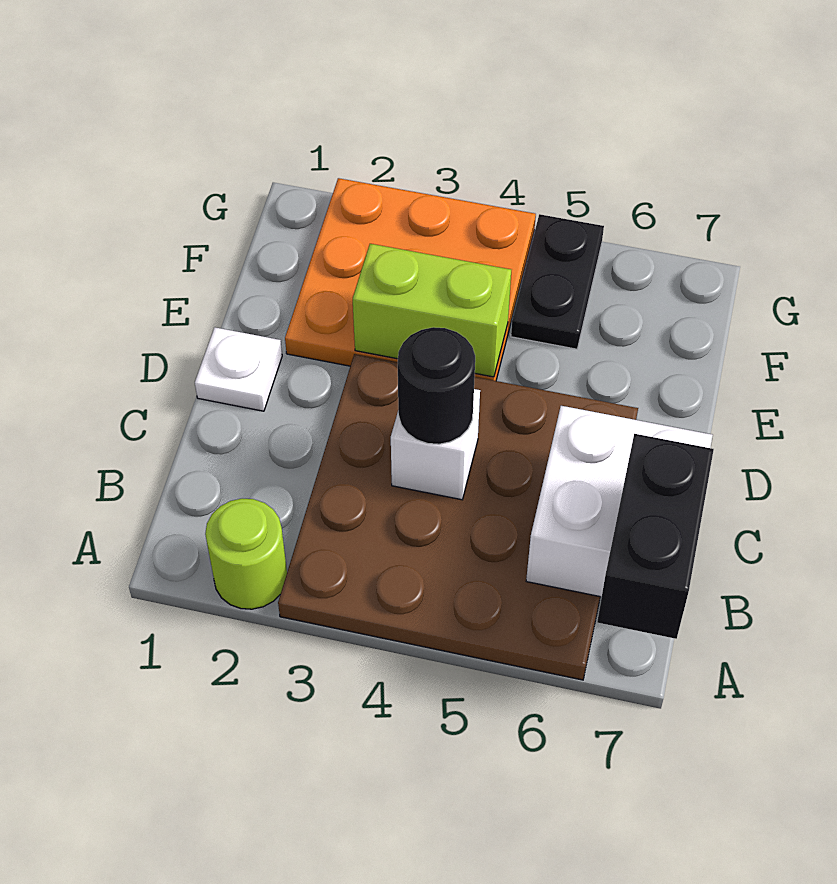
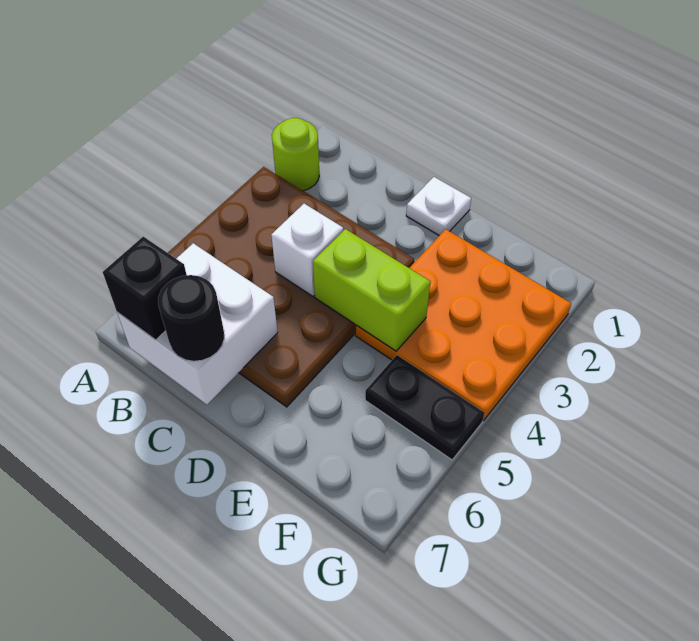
black 1x2 brick [597,434,714,639] -> black 1x1 brick [103,237,187,340]
black 1x1 round brick [398,327,475,444] -> black 1x1 round brick moved to [158,275,224,361]
lime 1x2 brick [353,244,511,377] -> lime 1x2 brick turned to [313,229,430,351]

